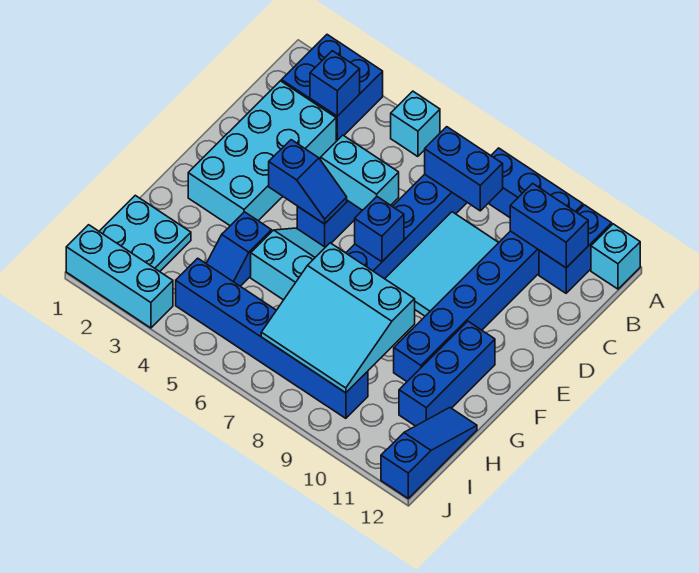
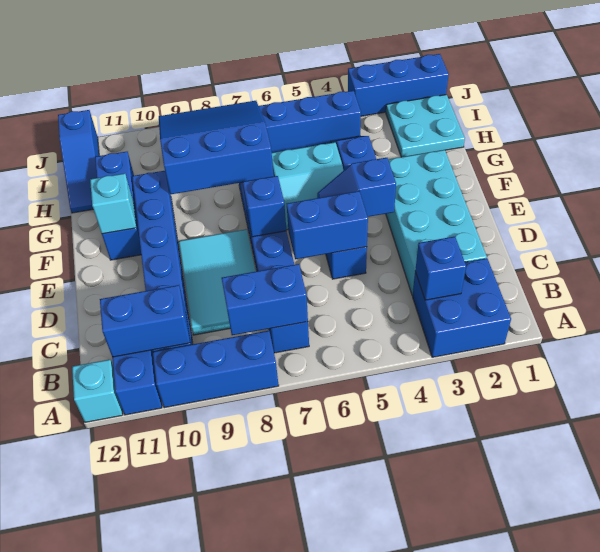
cyan 1x1 brick [391,91,440,157] -> cyan 1x1 brick moved to [90,173,136,234]
cyan 1x2 brick [321,135,399,210] -> blue 1x2 brick [287,191,368,259]
cyan 3x3 slope [261,243,415,393] -> blue 3x3 slope [159,101,274,194]
cyan 1x3 brick [66,225,173,328] -> blue 1x3 brick [348,54,449,116]

